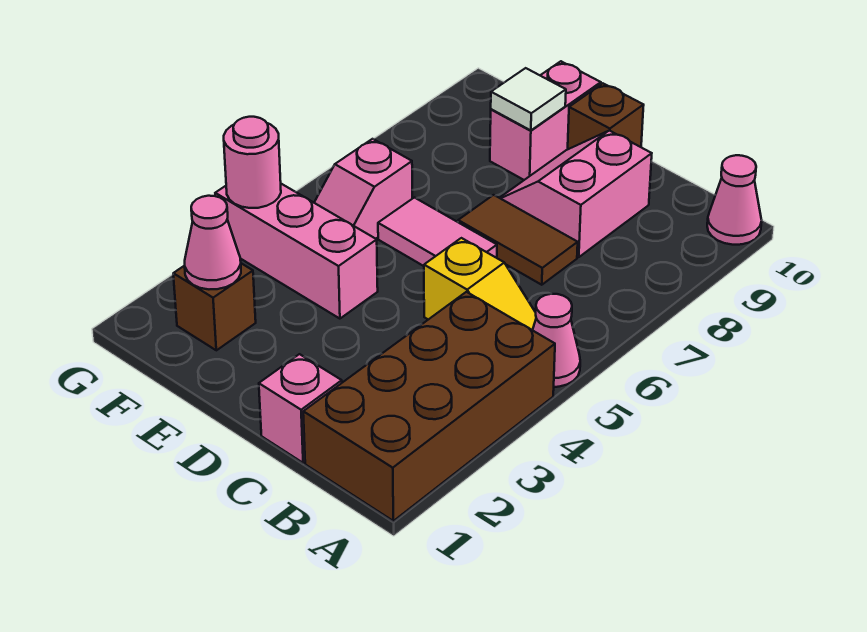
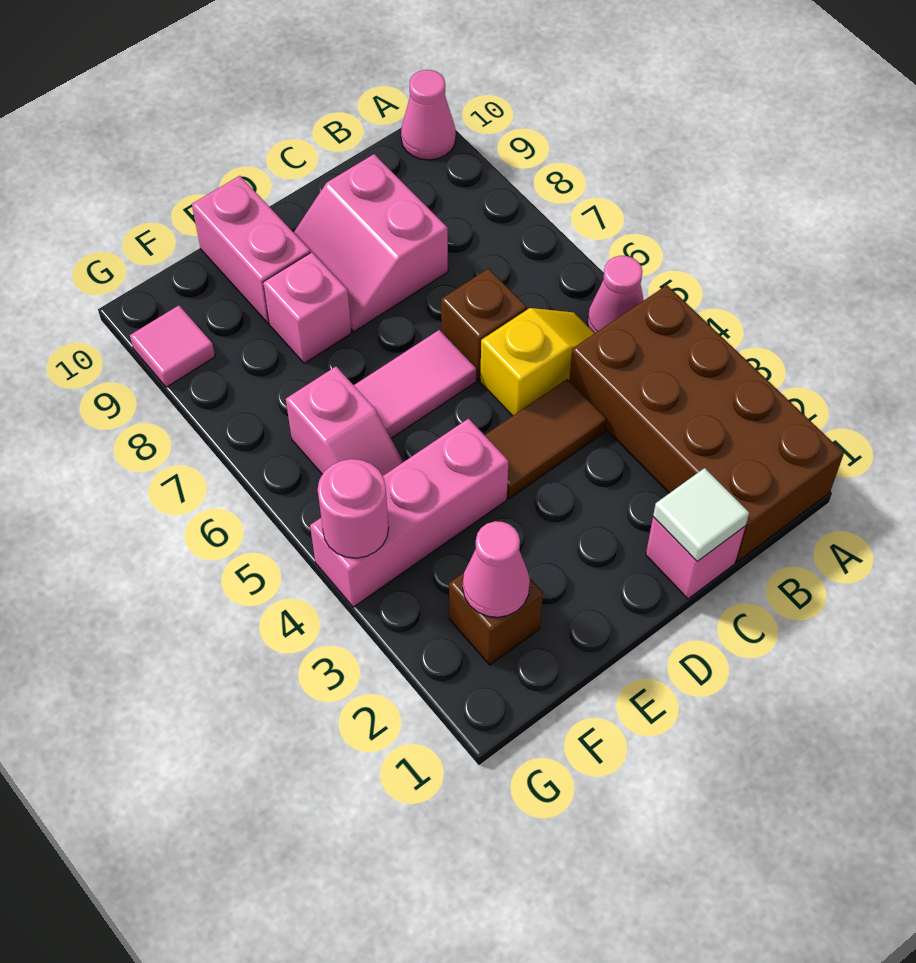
brown 1x2 tile [458,195,578,285] -> brown 1x2 tile moved to [485,379,607,499]
brown 1x1 brick [568,83,644,149] -> brown 1x1 brick moved to [441,269,527,380]
none -> pink 1x1 brick [263,252,351,363]
white 1x1 tile [491,68,566,130] -> white 1x1 tile moved to [653,468,749,561]
none -> pink 1x1 tile [130,305,215,387]

